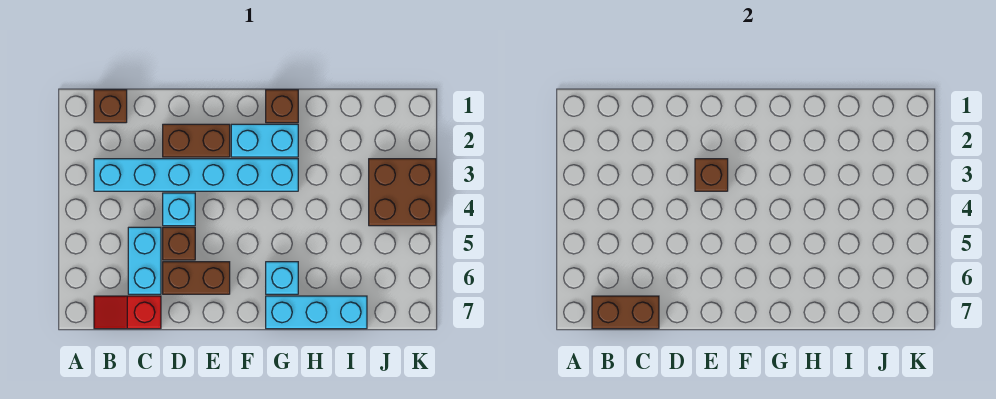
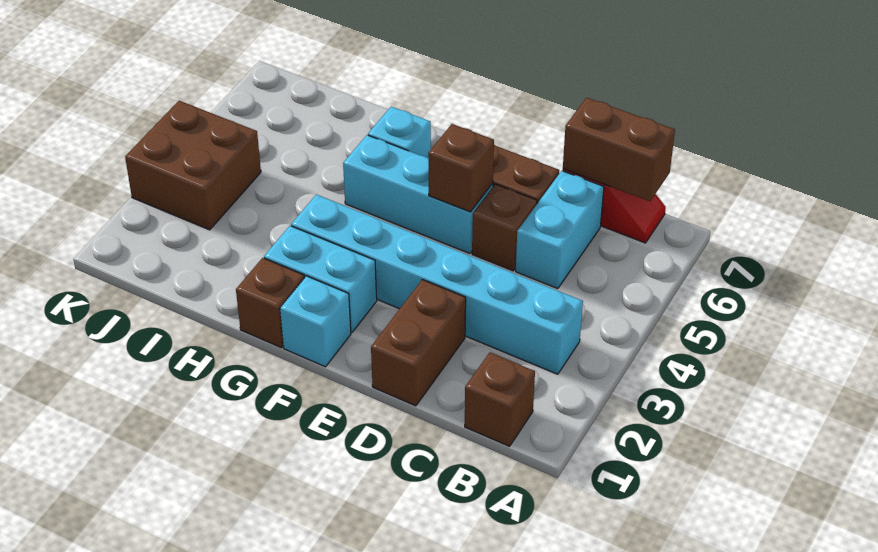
brown 1x2 brick [163,124,230,157] -> brown 1x2 brick turned to [371,280,466,406]
cyan 1x1 brick [163,193,195,226] -> cyan 1x1 brick moved to [280,276,351,367]
brown 1x1 brick [695,159,728,191] -> brown 1x1 brick moved to [428,124,494,212]
cyan 1x3 brick [266,296,367,329] -> cyan 1x3 brick moved to [343,135,493,254]

